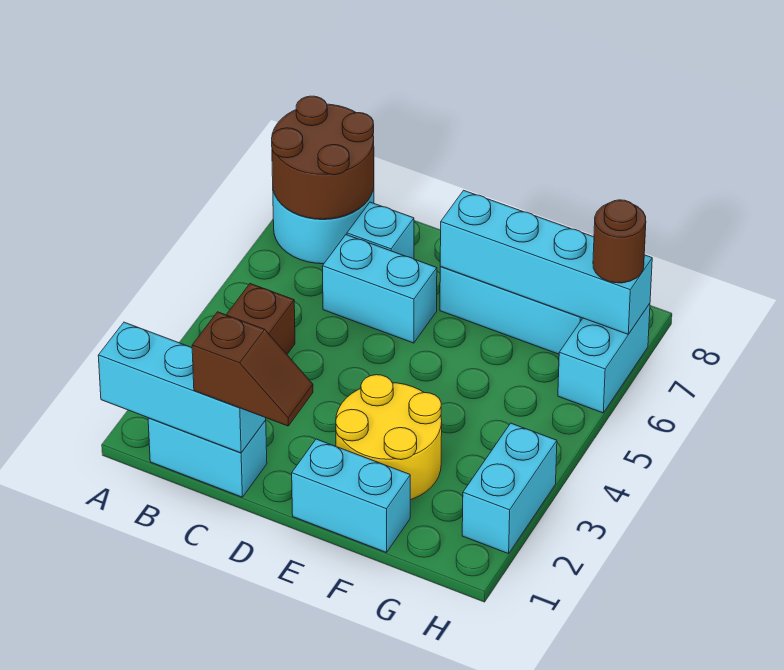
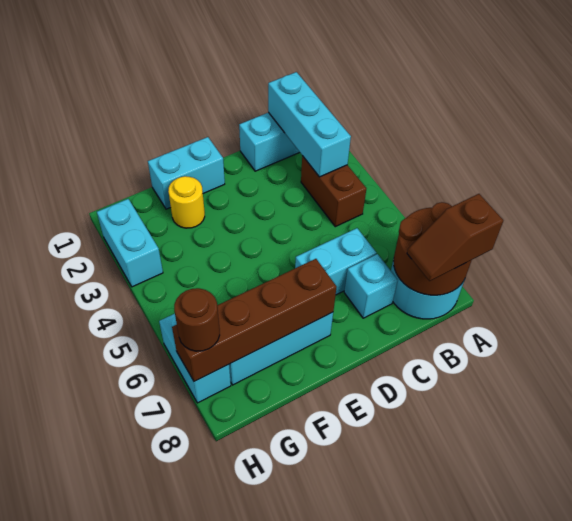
cyan 1x3 brick [98,322,266,453] -> cyan 1x3 brick turned to [268,72,351,177]
brown 1x2 slope [192,312,313,426] -> brown 1x2 slope moved to [407,194,503,281]
yellow 2x2 round brick [336,375,442,500] -> yellow 1x1 round brick [168,176,205,228]
cyan 1x4 brick [440,190,652,334] -> brown 1x4 brick [172,259,336,382]

